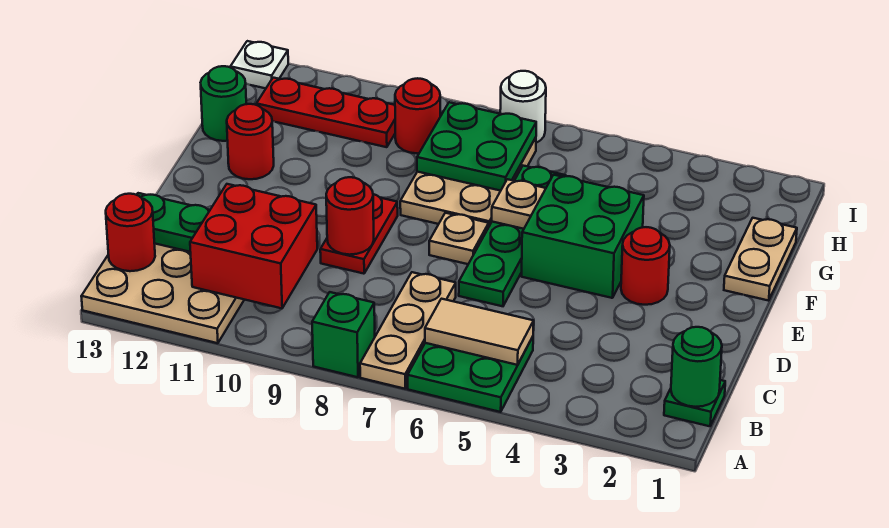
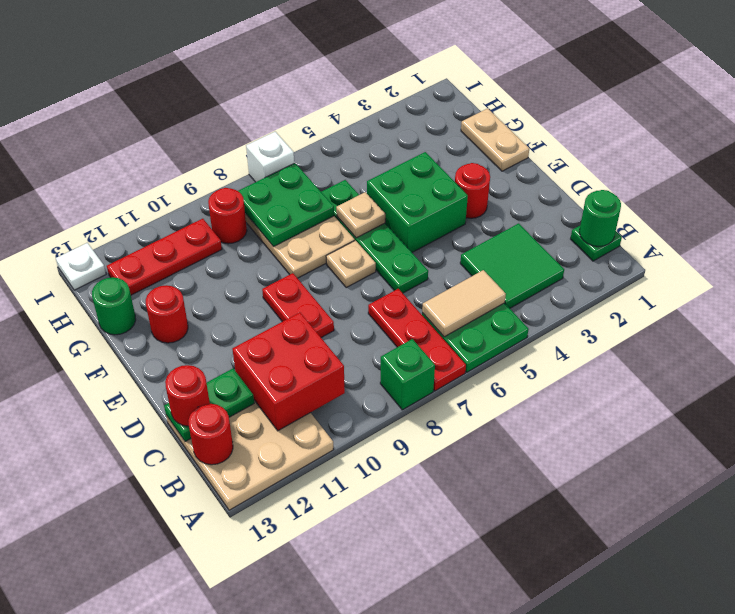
tan 1x3 plate [360,272,456,389] -> red 1x3 plate [368,289,466,391]
none -> green 2x2 tile [460,223,564,308]
red 1x1 round brick [326,177,374,255] -> red 1x1 round brick moved to [165,365,210,426]
white 1x1 round brick [500,71,546,143] -> white 1x1 brick [246,132,294,182]

